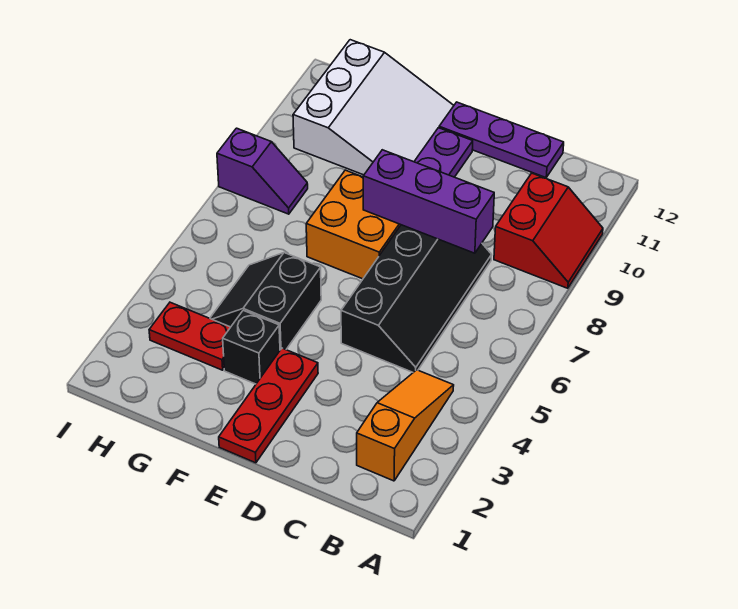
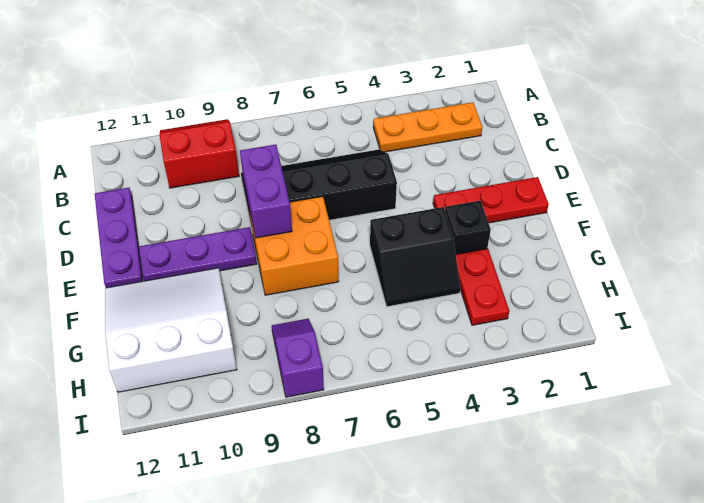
orange 1x3 slope [357,370,454,481] -> orange 1x3 plate [373,102,482,152]
purple 1x3 brick [363,150,494,253] -> purple 1x2 brick [240,144,292,238]

